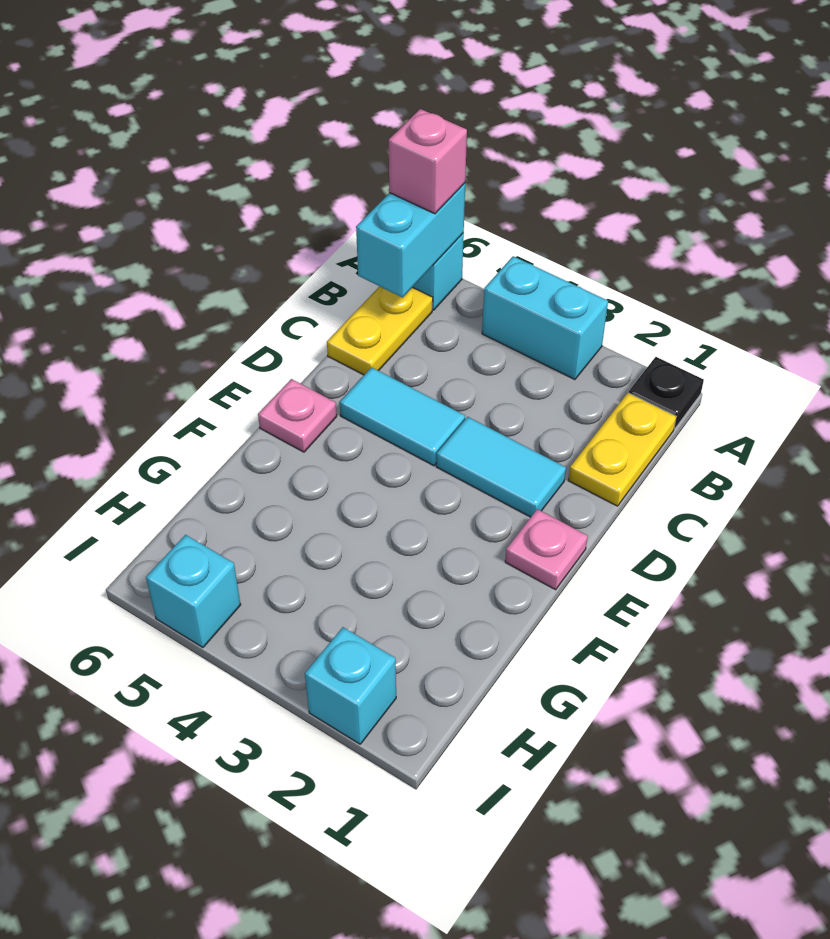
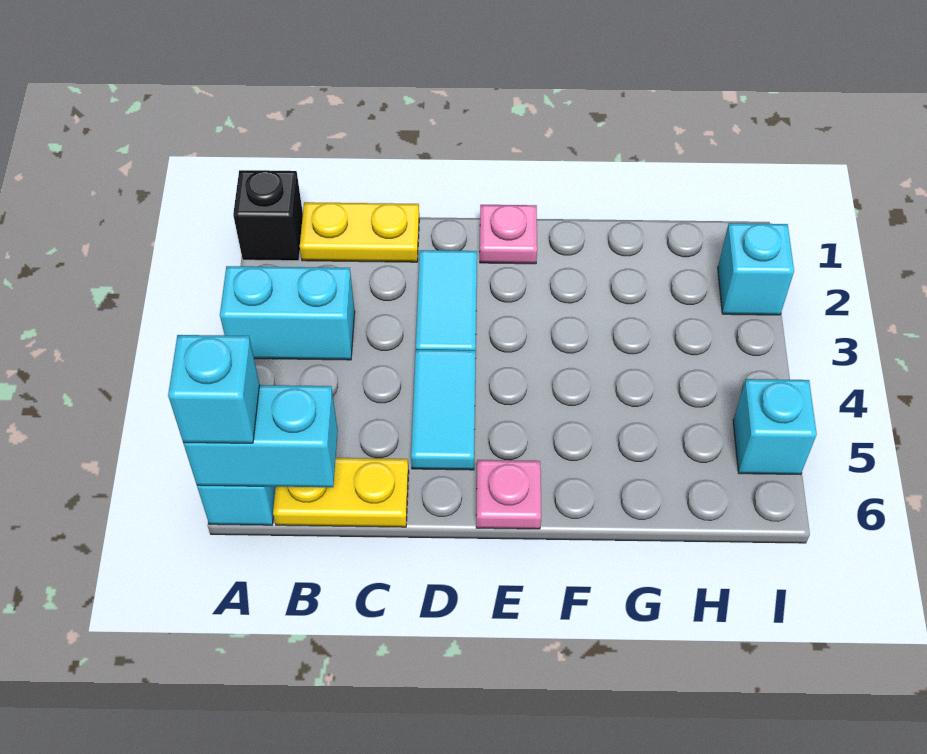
black 1x1 plate [629,357,704,429] -> black 1x1 brick [233,170,303,261]
cyan 1x2 brick [482,256,608,380] -> cyan 1x2 brick turned to [220,266,355,360]
pink 1x1 brick [389,109,467,214] -> cyan 1x1 brick [168,335,260,443]

